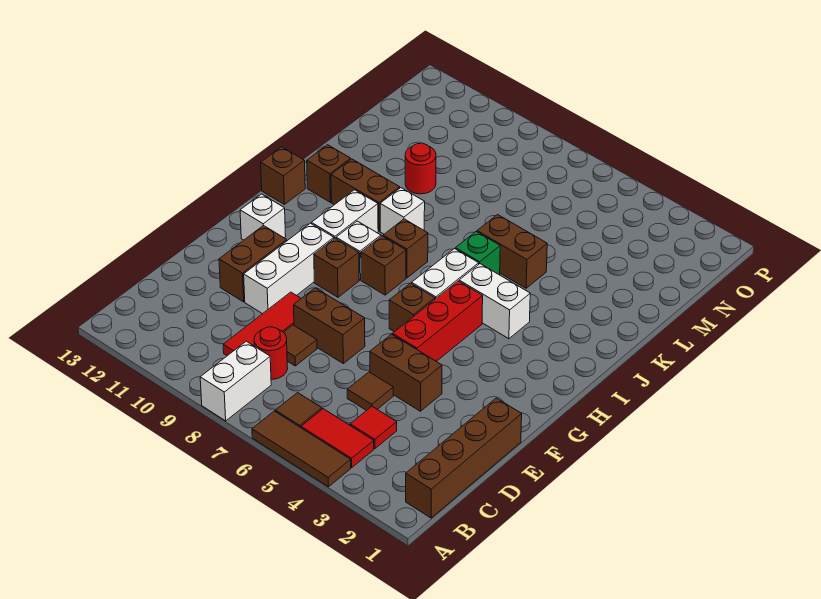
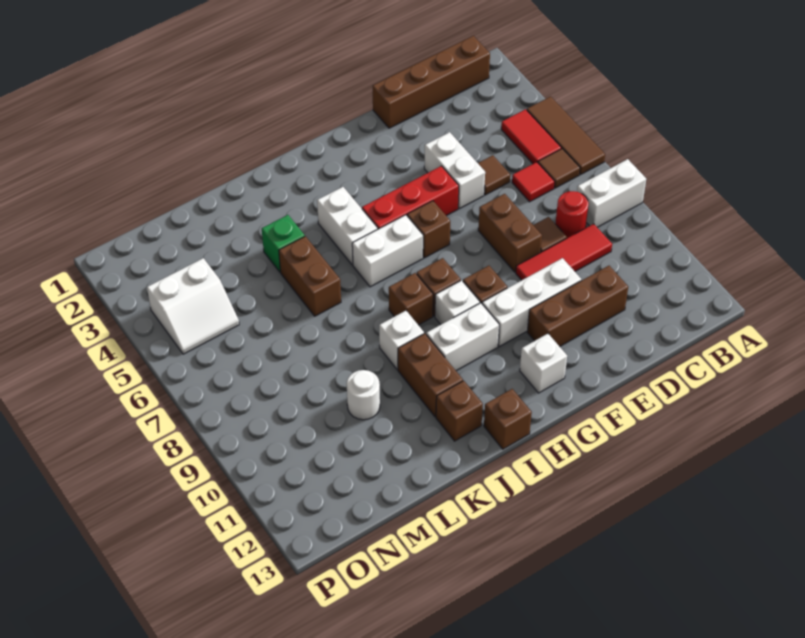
red 1x1 tile [350,407,397,449] -> red 1x1 tile moved to [512,162,555,202]
brown 1x2 brick [370,334,442,411] -> white 1x2 brick [424,132,485,209]
brown 1x2 brick [219,225,287,302] -> brown 1x3 brick [527,266,628,347]
green 1x1 brick [455,232,500,275] -> green 1x1 brick moved to [262,215,305,272]
red 1x1 round brick [405,143,436,194] -> white 1x1 round brick [347,370,380,420]
none -> white 2x2 slope [147,258,239,354]

